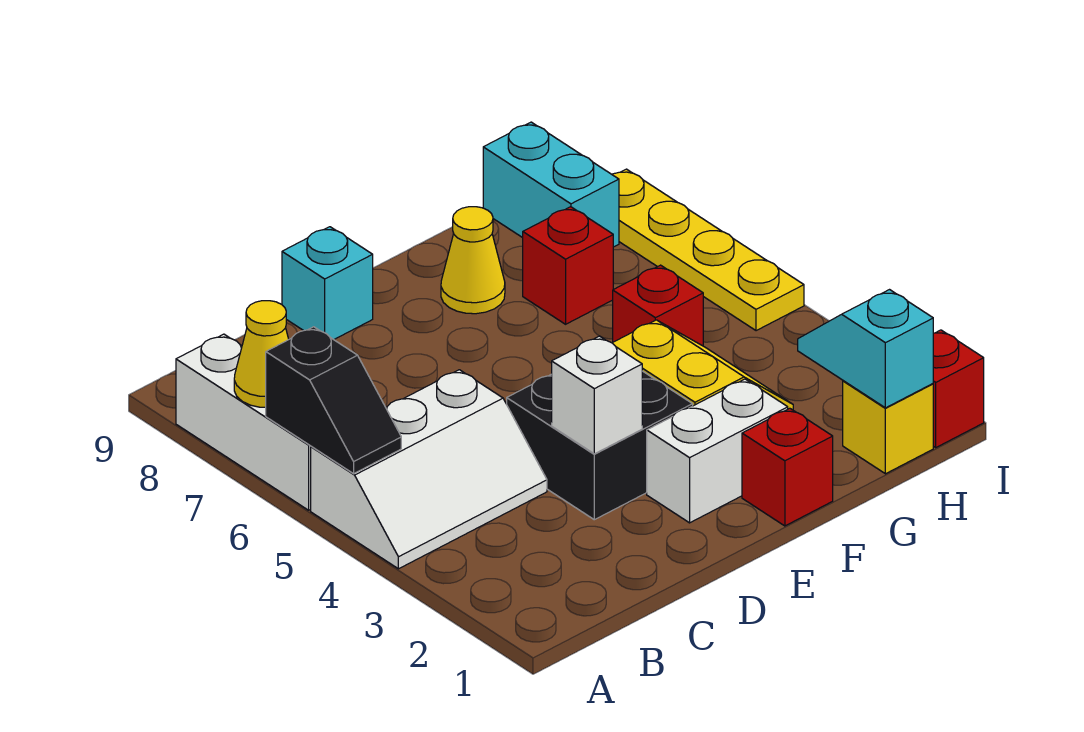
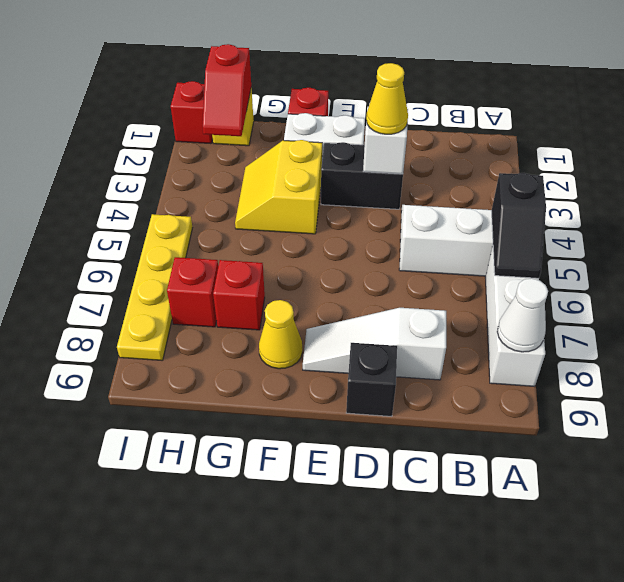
black 1x2 slope [266,327,401,474] -> black 1x2 slope turned to [492,173,546,278]
yellow 1x1 cone [234,301,289,407] -> yellow 1x1 cone moved to [366,63,408,134]
none -> white 1x1 cone [497,278,548,352]
none -> white 1x3 slope [303,308,446,380]
black 2x2 brick [507,371,693,520] -> black 1x2 brick [321,142,403,209]
cyan 1x1 brick [282,227,373,340] -> black 1x1 brick [346,343,397,416]
red 1x1 brick [613,265,703,346] -> red 1x1 brick moved to [167,257,218,327]
cyan 1x2 slope [798,290,933,408] -> red 1x2 slope [203,44,251,136]
cyan 1x2 brick [483,122,619,247] -> none

